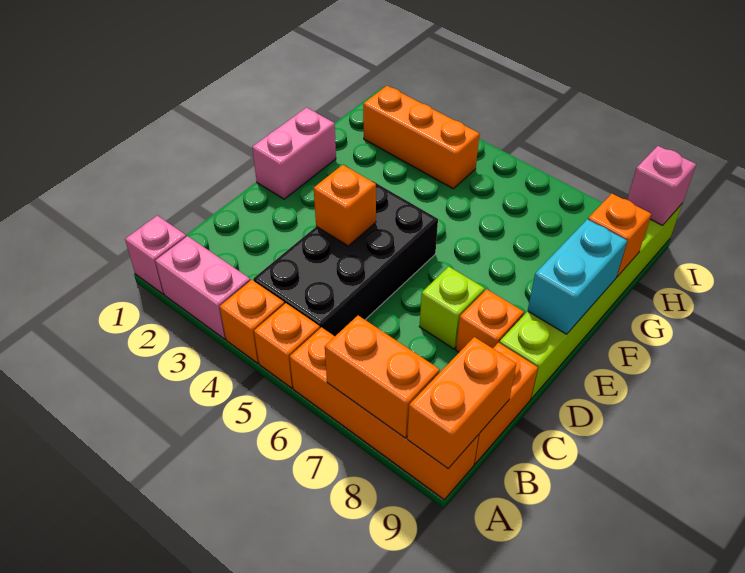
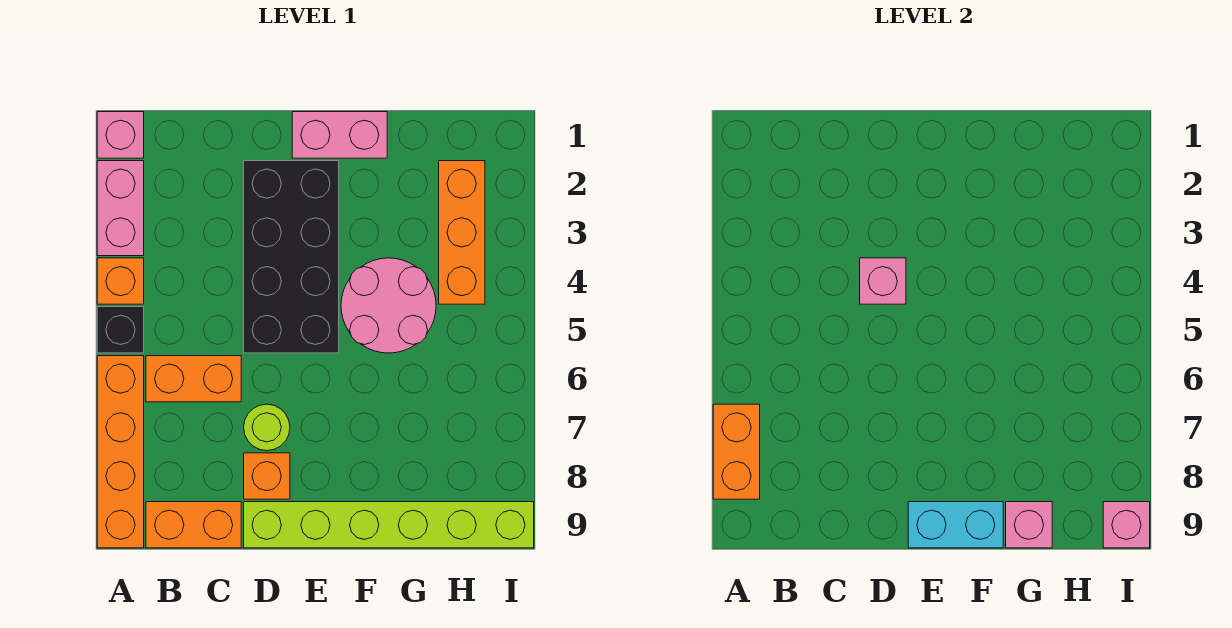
orange 1x1 brick [254,303,320,388] -> black 1x1 brick [97,307,144,353]
orange 1x2 brick [407,337,516,469] -> orange 1x2 brick moved to [146,356,241,402]
black 2x4 brick [253,181,438,336] -> black 2x4 brick turned to [244,161,339,353]
orange 1x1 brick [314,165,376,246] -> pink 1x1 brick [860,258,906,304]
lime 1x1 brick [419,267,485,349] -> lime 1x1 round brick [244,404,290,451]
none -> pink 2x2 round brick [341,258,436,353]
orange 1x1 brick [588,194,651,277] -> pink 1x1 brick [1006,502,1052,548]

